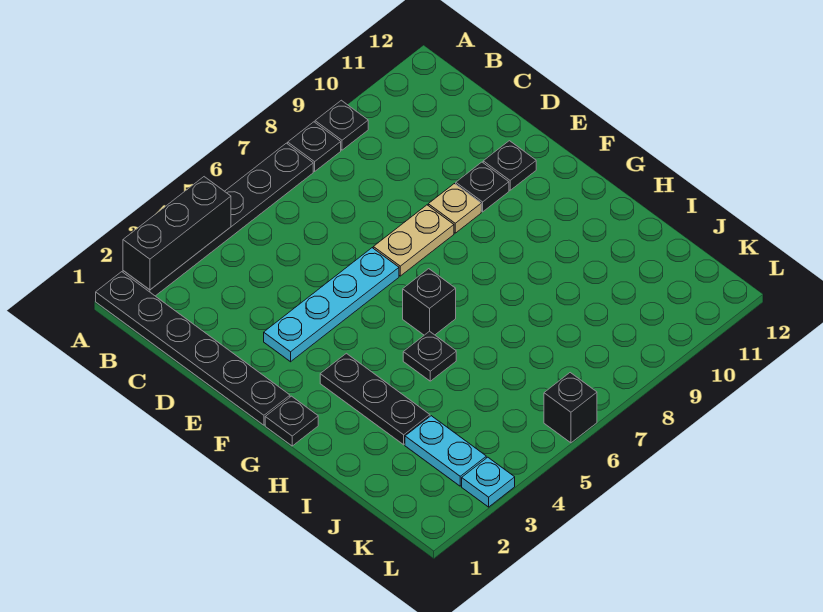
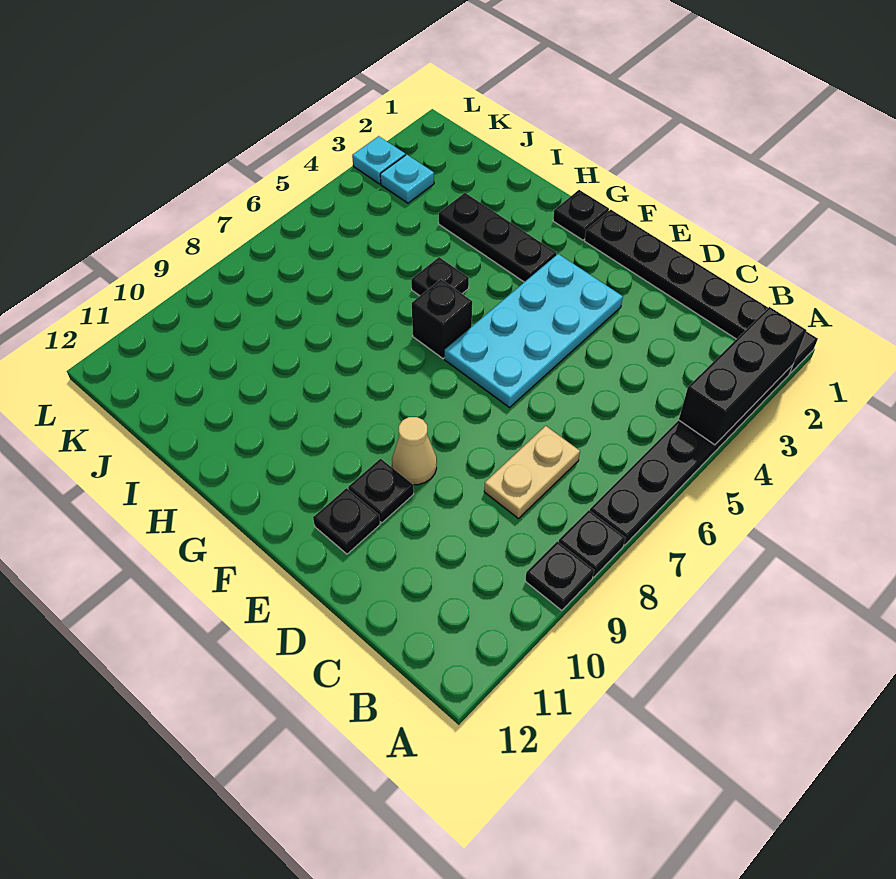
cyan 1x4 plate [264,248,399,362] -> cyan 2x4 plate [445,254,623,408]
tan 1x2 plate [373,205,454,276] -> tan 1x2 plate moved to [484,426,580,519]
tan 1x1 plate [428,184,481,233] -> tan 1x1 cone [392,417,437,485]
cyan 1x2 plate [405,416,486,486] -> cyan 1x1 plate [380,155,434,203]
black 1x1 brick [544,373,597,443] -> none

